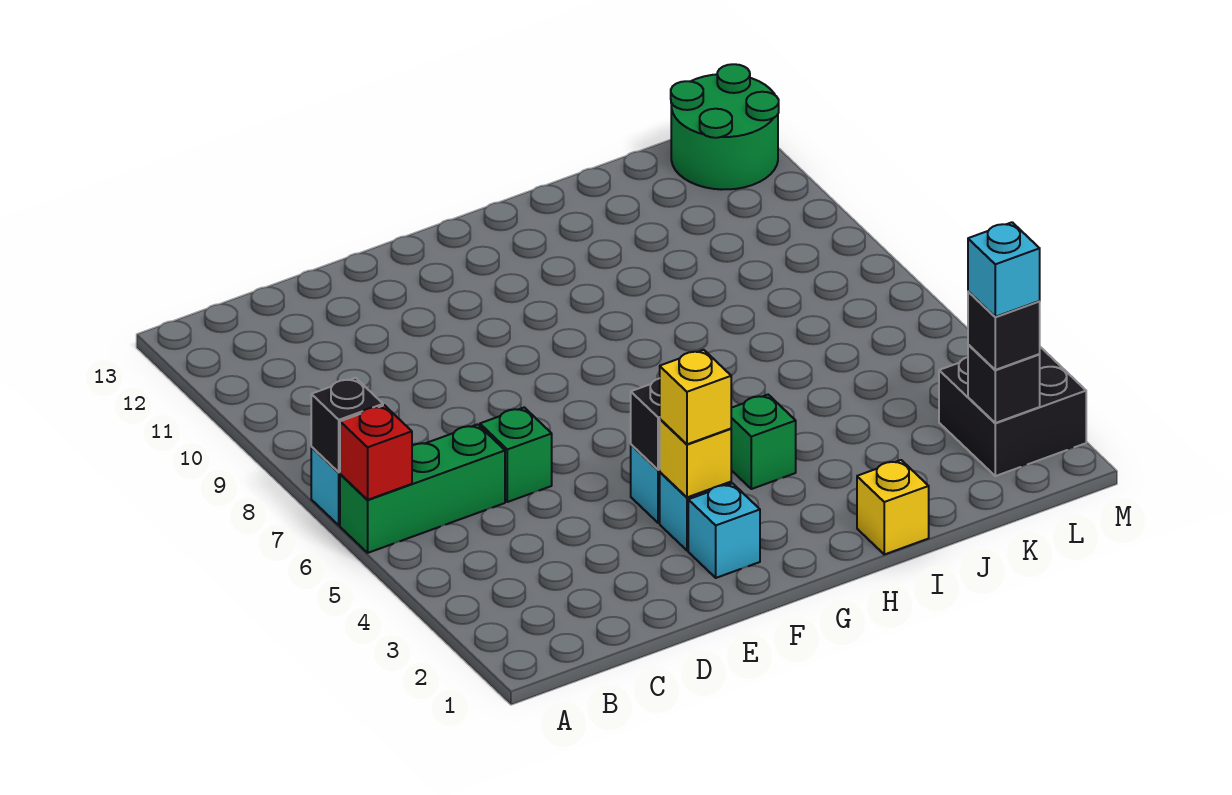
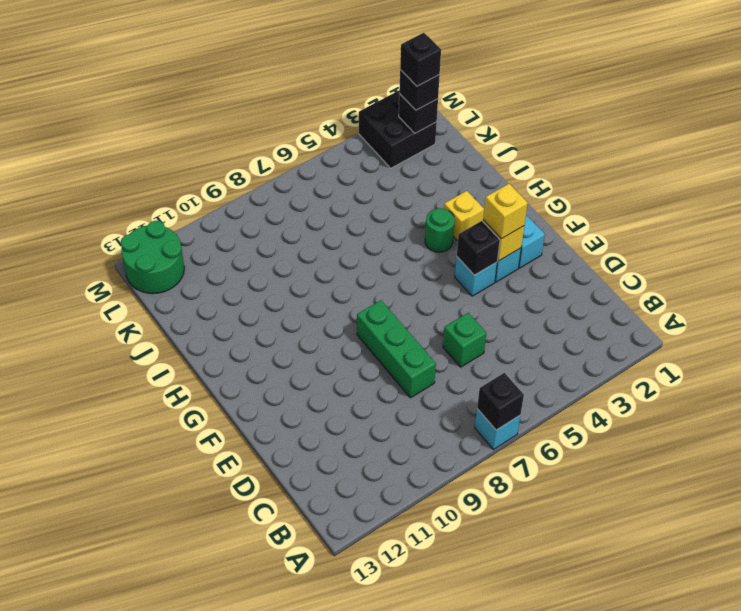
green 1x3 brick [340,424,505,553] -> green 1x3 brick moved to [357,300,436,398]
red 1x1 brick [340,405,412,500] -> none
green 1x1 brick [731,395,796,489] -> green 1x1 round brick [425,208,455,252]
yellow 1x1 brick [857,460,929,554] -> yellow 1x1 brick moved to [444,191,484,241]
cyan 1x1 brick [968,222,1040,317] -> black 1x1 brick [400,33,441,86]

